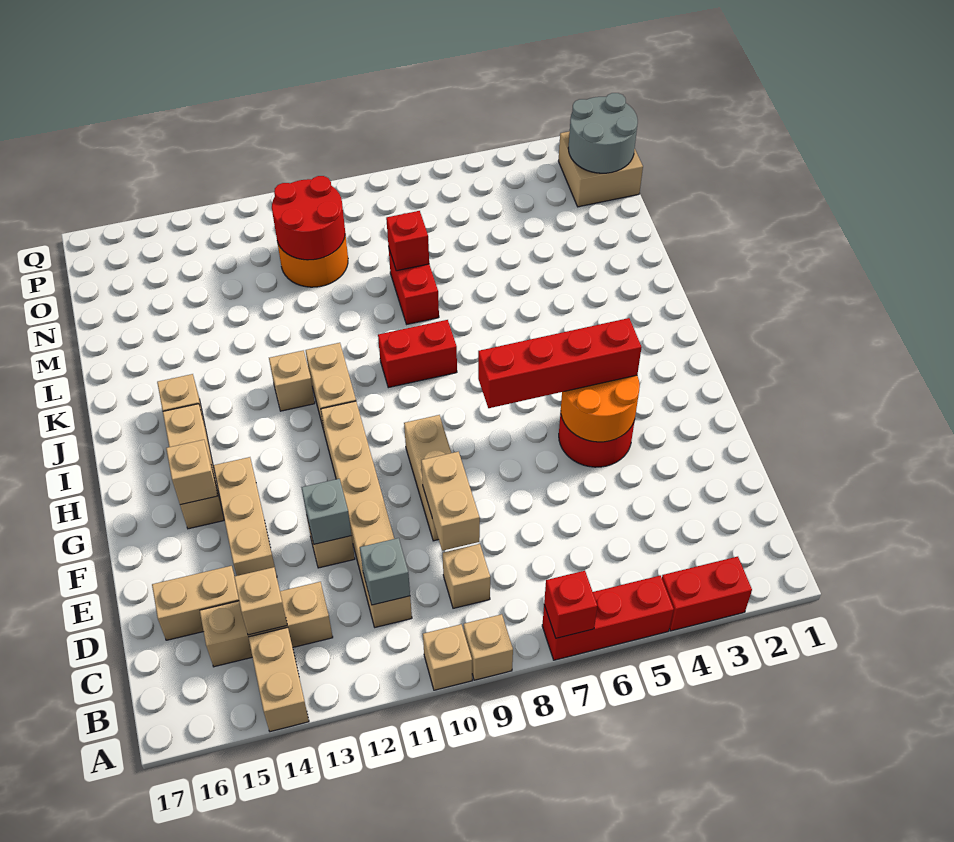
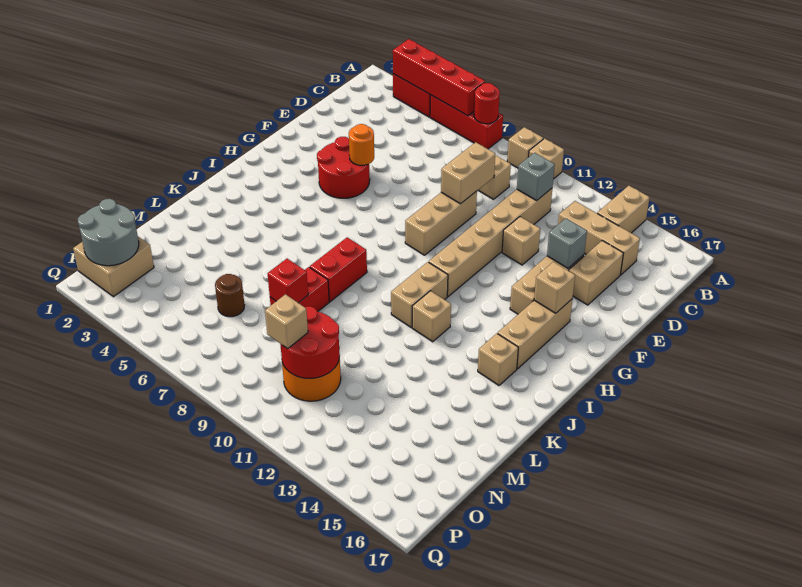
red 1x1 brick [544,571,597,638] -> red 1x1 round brick [474,83,500,124]
tan 1x1 brick [234,567,287,635] -> tan 1x1 brick moved to [265,294,308,349]
tan 1x2 brick [152,566,239,640] -> tan 1x2 brick turned to [569,241,623,305]
grey 1x1 brick [301,479,352,544] -> grey 1x1 brick moved to [547,218,587,268]
orange 2x2 round brick [561,375,640,442] -> orange 1x1 round brick [349,124,374,165]
red 1x4 brick [478,318,642,408] -> red 1x4 brick moved to [393,39,485,116]
red 1x2 brick [378,320,457,388] -> red 1x2 brick turned to [310,237,367,302]
none -> brown 1x1 round brick [215,274,245,317]

